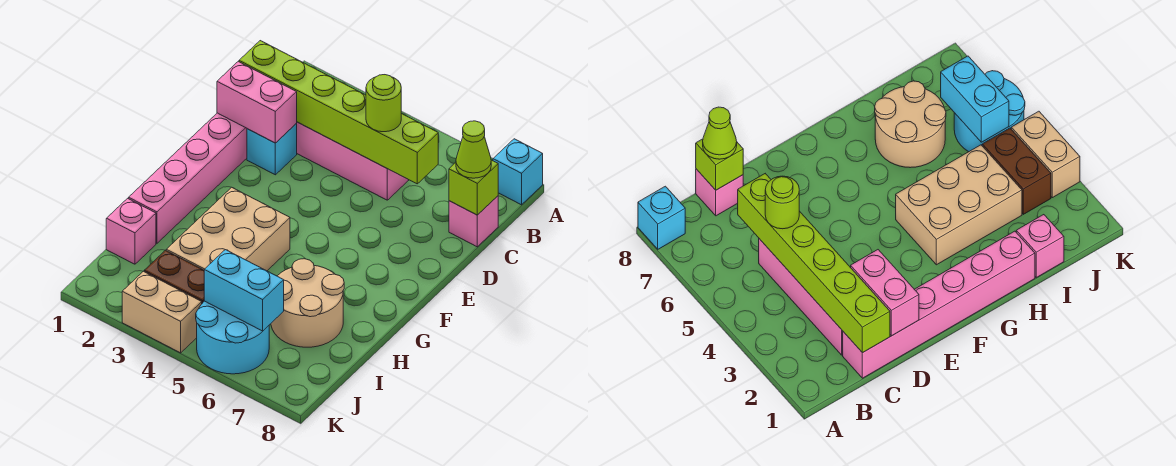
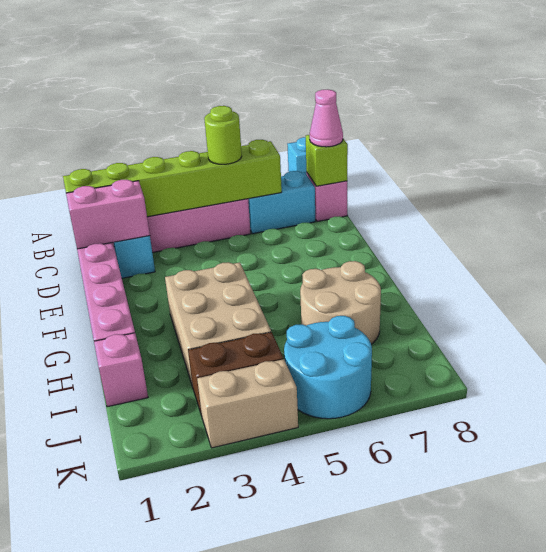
lime 1x1 cone [456,121,491,178] -> pink 1x1 cone [310,89,343,147]
cyan 1x2 brick [204,250,284,331] -> cyan 1x2 brick moved to [248,171,315,234]

